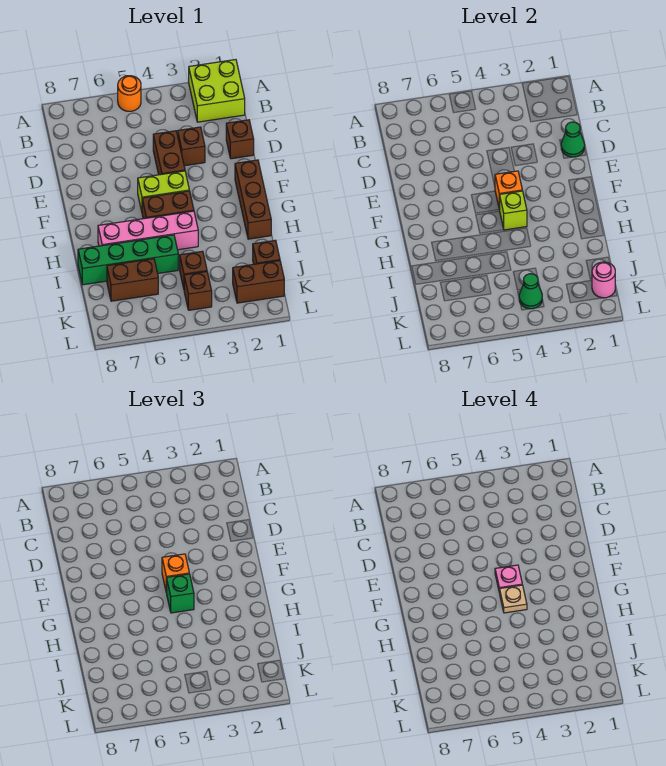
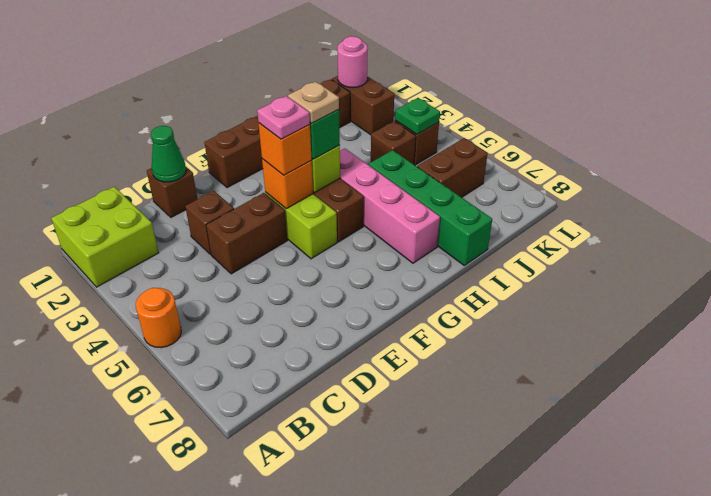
brown 1x2 brick [107,259,158,301] -> brown 1x2 brick turned to [417,138,488,197]
green 1x1 cone [519,274,542,309] -> green 1x1 plate [395,98,440,134]

